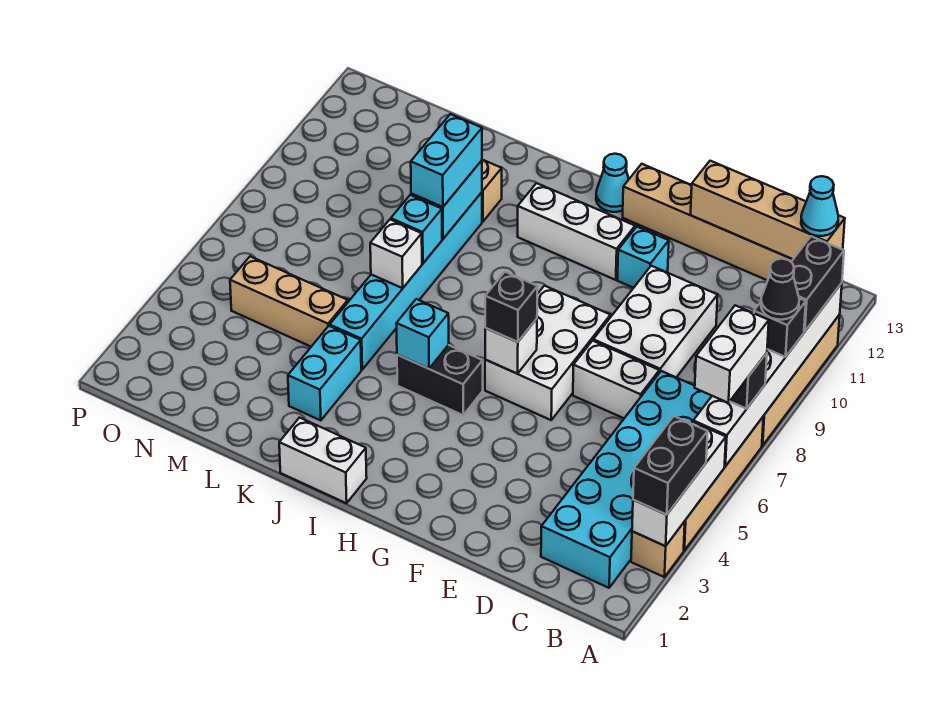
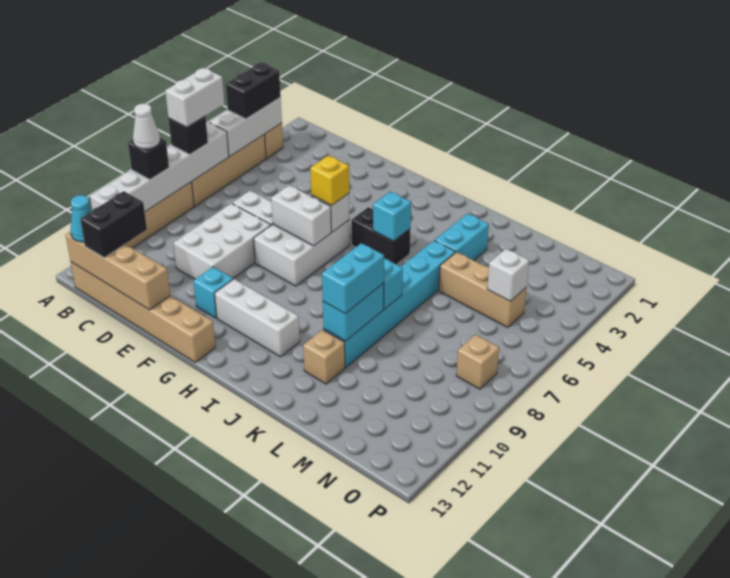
black 1x1 cone [761,259,799,320] -> white 1x1 cone [133,104,160,149]
black 1x2 brick [792,236,844,331] -> black 1x2 brick moved to [80,191,147,257]
cyan 2x6 brick [541,371,712,588] -> none
black 1x1 brick [485,272,538,342] -> yellow 1x1 brick [310,155,349,205]
cyan 1x1 cone [596,154,629,212] -> none
white 1x2 brick [279,418,367,503] -> white 1x2 brick moved to [271,185,331,246]
white 1x1 brick [370,219,422,288] -> white 1x1 brick moved to [487,249,529,301]
none -> tan 1x1 brick [456,335,499,389]

